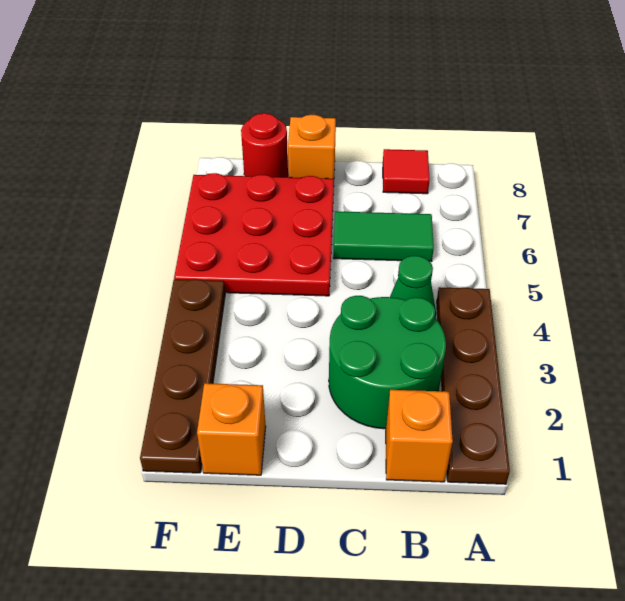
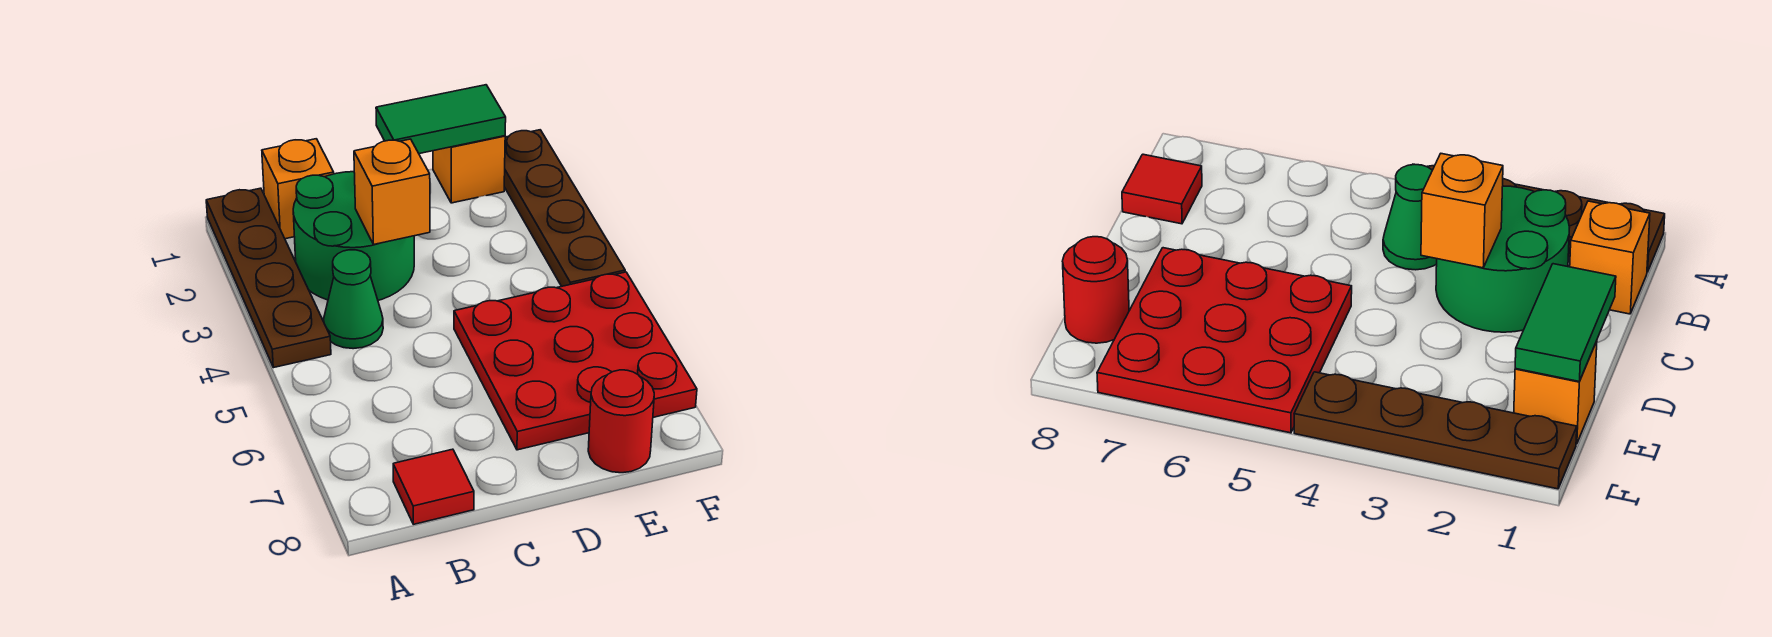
green 1x2 tile [333,211,434,262] -> green 1x2 tile moved to [376,85,506,154]
orange 1x1 brick [288,115,336,179] -> orange 1x1 brick moved to [354,139,430,244]

